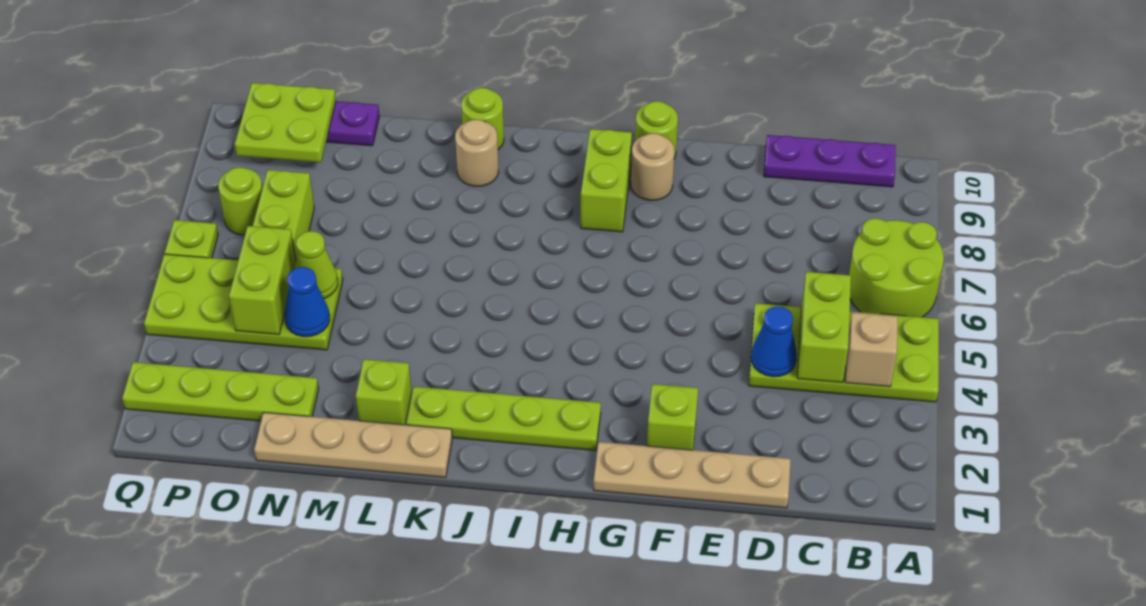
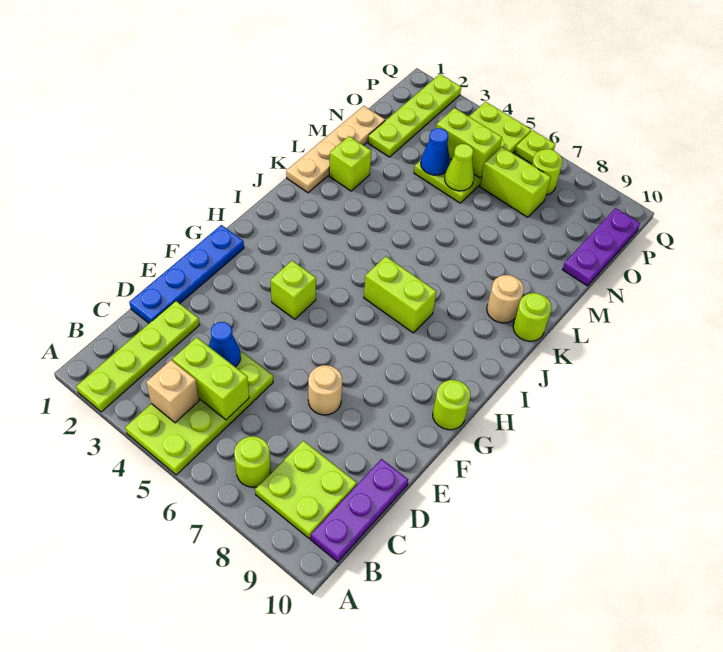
lime 2x2 round brick [849,218,944,317] -> lime 1x1 round brick [234,436,271,487]
tan 1x4 plate [594,442,791,508] -> blue 1x4 plate [129,225,244,323]
lime 1x1 brick [647,384,698,450] -> lime 1x1 brick moved to [271,261,316,319]
tan 1x1 round brick [631,133,674,201] -> tan 1x1 round brick moved to [308,365,342,415]
lime 1x4 plate [406,386,601,450] -> lime 1x4 plate moved to [76,301,199,412]
lime 1x2 brick [581,129,632,232] -> lime 1x2 brick moved to [364,256,436,333]
lime 2x2 plate [235,83,336,162] -> lime 2x2 plate moved to [255,441,357,539]

